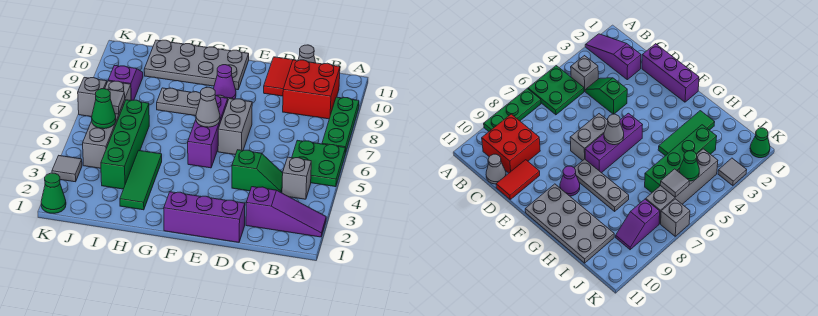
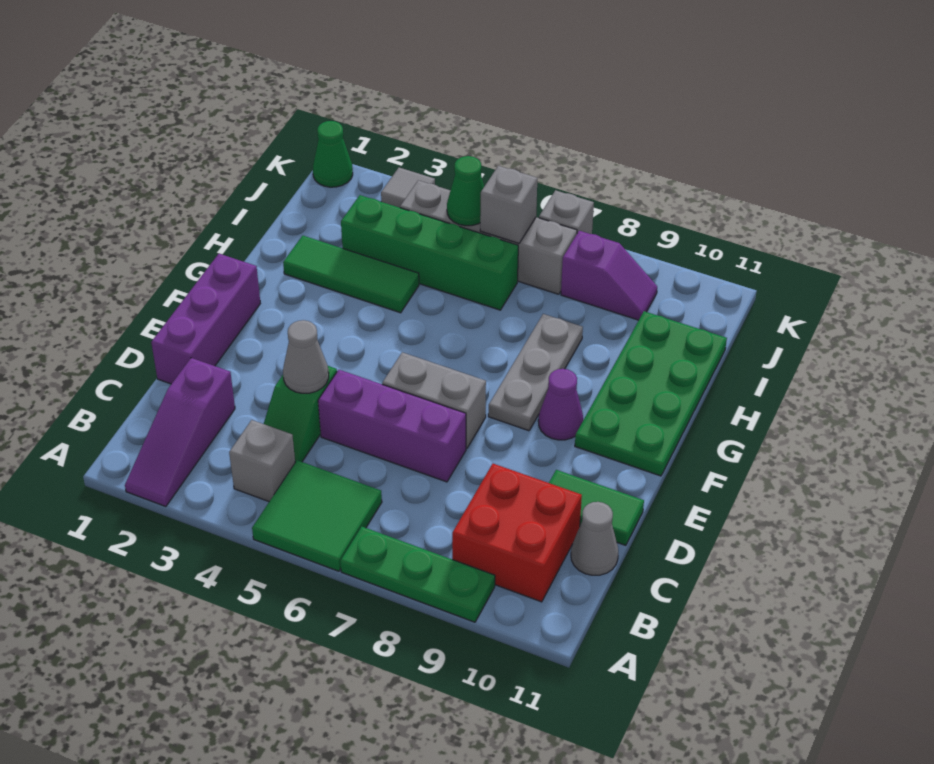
green 2x2 plate [292,140,345,187] -> green 2x2 tile [252,460,382,571]
red 1x2 tile [264,57,293,96] -> green 1x2 tile [549,470,644,545]
purple 1x3 brick [188,95,228,168] -> purple 1x3 brick moved to [318,370,466,482]
grey 1x1 cone [196,87,220,127] -> grey 1x1 cone moved to [283,320,329,393]
grey 2x4 plate [144,40,249,90] -> green 2x4 plate [575,311,727,476]
grey 1x1 tile [107,89,125,114] -> grey 1x1 brick [480,166,537,243]

